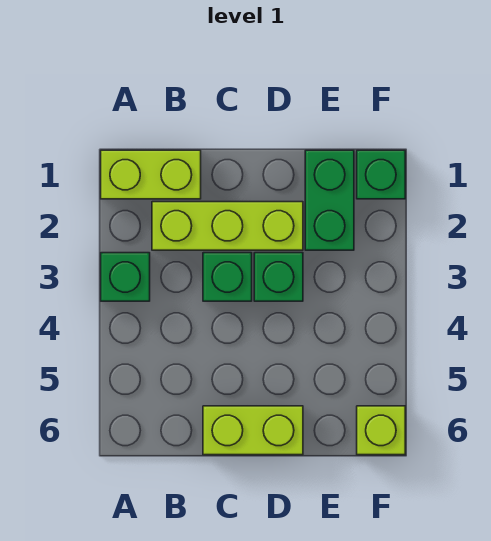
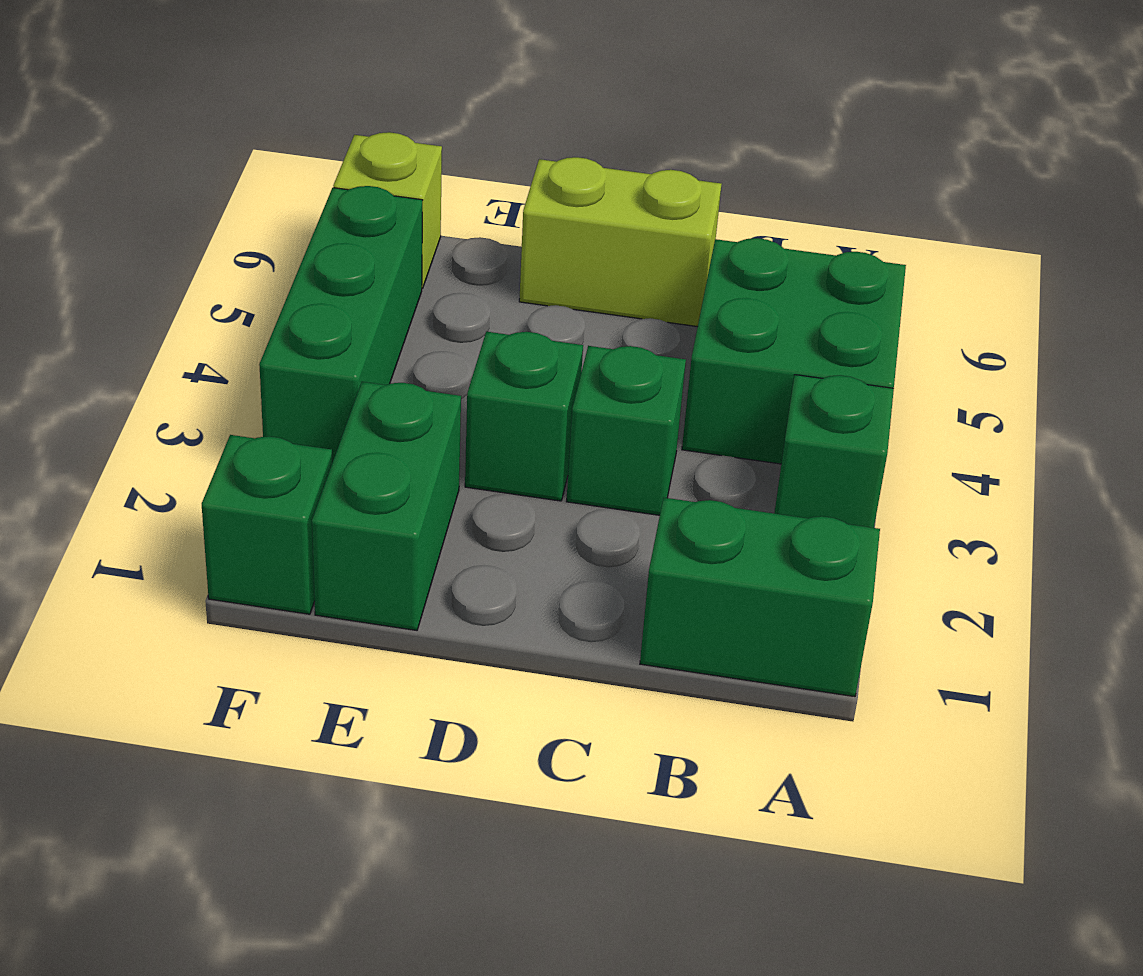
lime 1x2 brick [101,150,201,199] -> green 1x2 brick [640,498,880,697]
none -> green 2x2 brick [682,238,906,464]
lime 1x3 brick [152,202,303,250] -> none
none -> green 1x3 brick [259,186,422,463]

